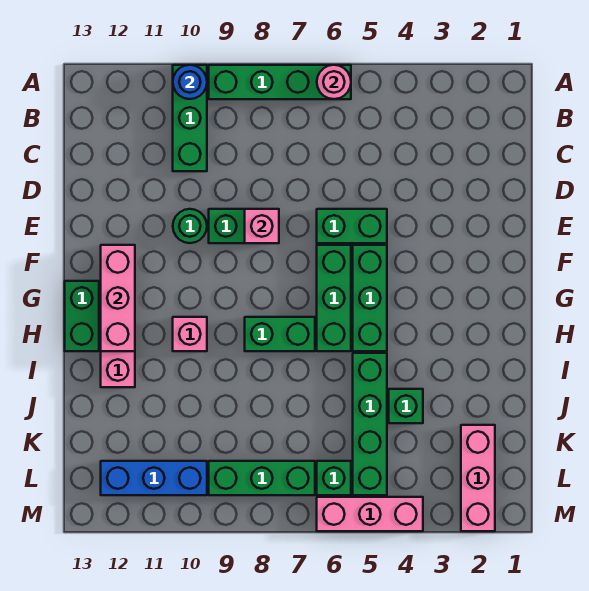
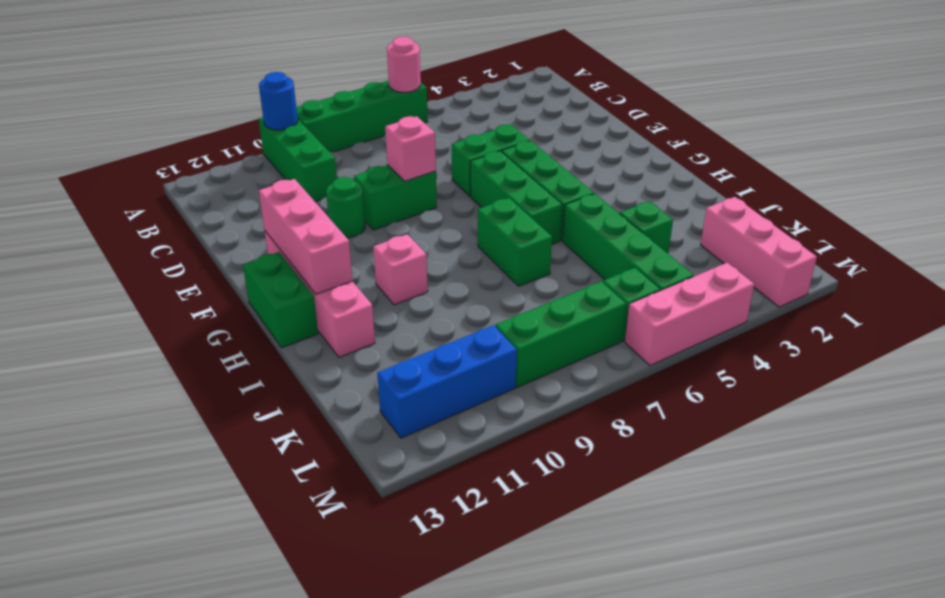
green 1x2 brick [245,317,315,351] -> green 1x2 brick turned to [478,198,552,286]

